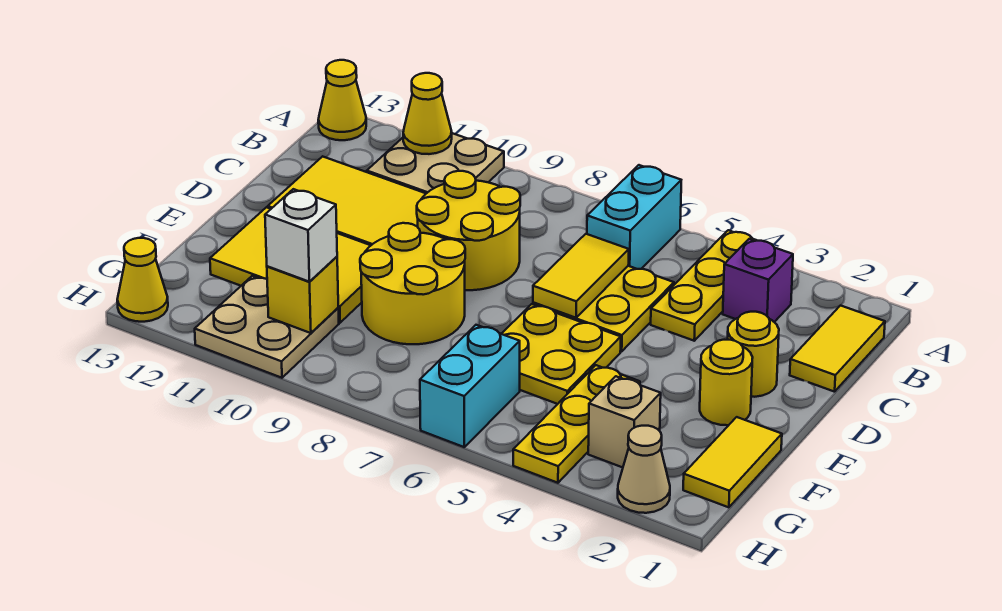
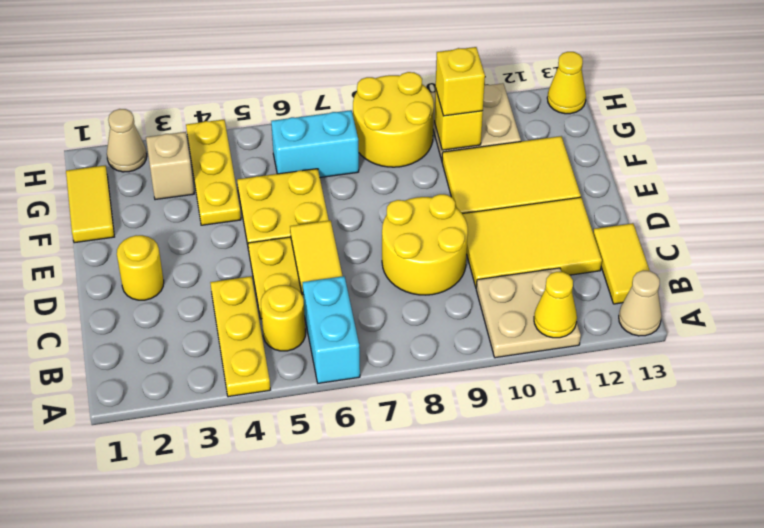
yellow 1x1 cone [318,60,366,140] -> tan 1x1 cone [619,271,662,336]
yellow 1x2 tile [790,305,885,392] -> yellow 1x2 tile moved to [593,223,650,304]
purple 1x1 brick [723,239,793,322] -> none
yellow 1x1 round brick [700,340,753,425] -> yellow 1x1 round brick moved to [261,285,305,351]
yellow 2x2 round brick [360,223,465,344] -> yellow 2x2 round brick moved to [353,72,434,167]
cyan 1x2 brick [420,325,520,447] -> cyan 1x2 brick turned to [271,110,359,177]
white 1x1 brick [265,189,337,282] -> yellow 1x1 brick [436,47,485,116]

